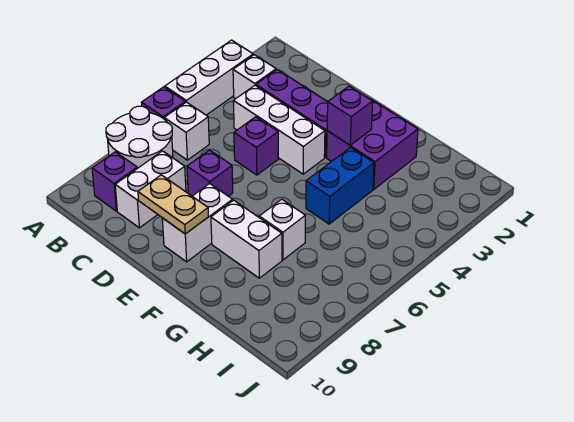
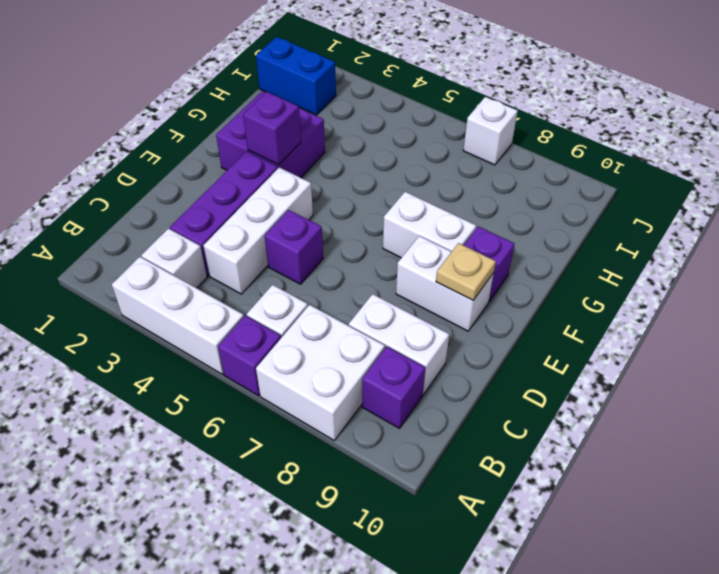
white 2x2 round brick [106,106,173,168] -> white 2x2 brick [256,305,385,440]
purple 1x1 brick [187,150,233,196] -> purple 1x1 brick moved to [464,226,514,301]
tan 1x2 plate [138,175,209,234] -> tan 1x1 plate [436,243,496,300]
white 1x2 brick [211,200,282,278] -> white 1x2 brick turned to [383,192,476,258]
blue 1x2 brick [306,148,374,224] -> blue 1x2 brick moved to [256,37,336,115]
white 1x1 brick [259,199,305,260] -> white 1x1 brick moved to [463,97,518,165]

